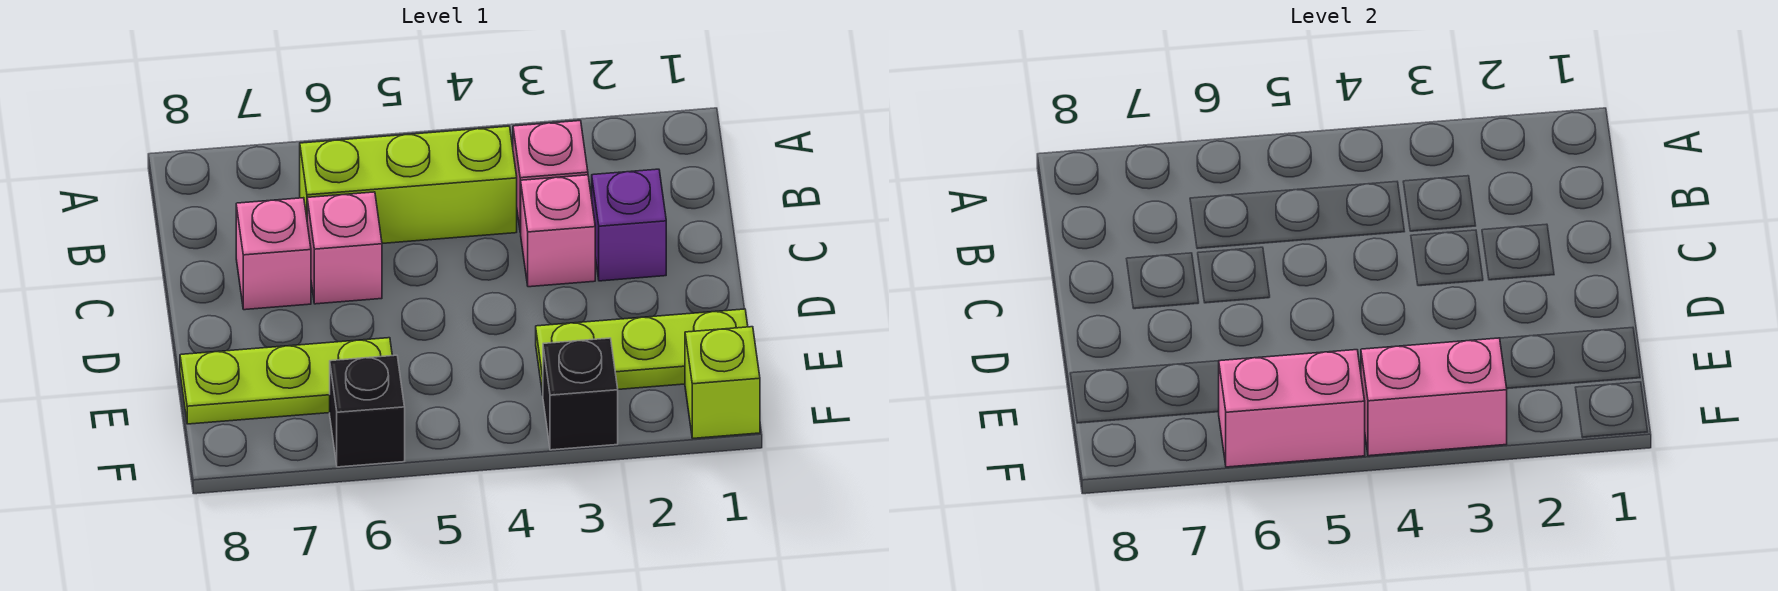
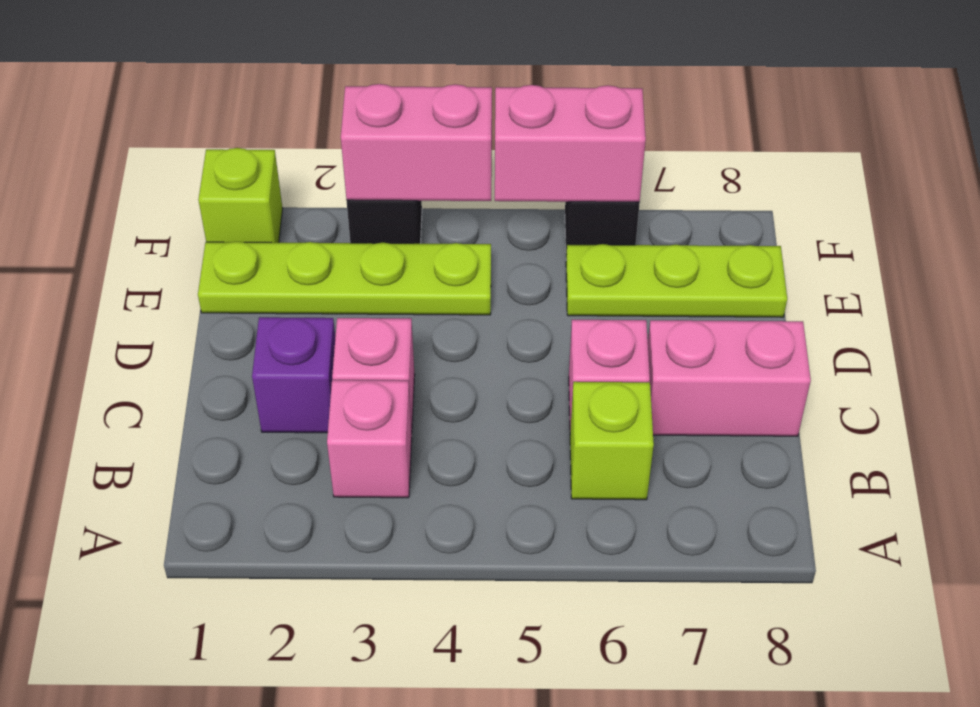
lime 1x3 brick [300,126,517,243] -> lime 1x1 brick [570,382,654,500]
pink 1x1 brick [236,198,311,310] -> pink 1x2 brick [648,320,811,436]
lime 1x3 plate [536,309,748,394] -> lime 1x4 plate [198,242,491,315]

